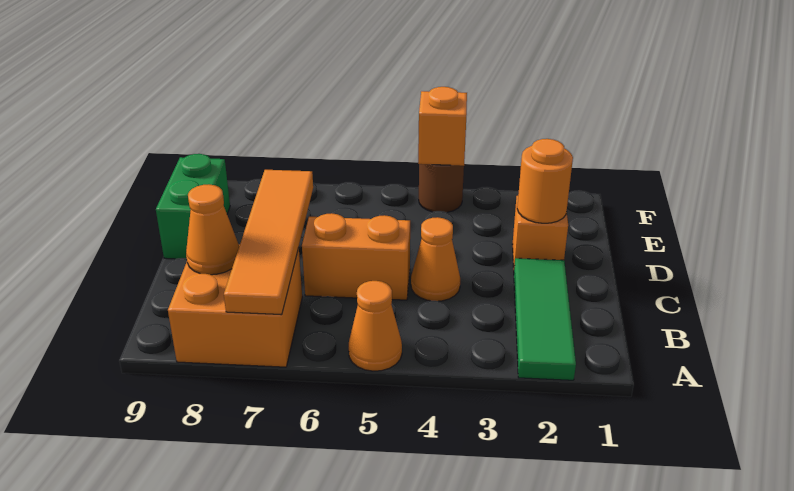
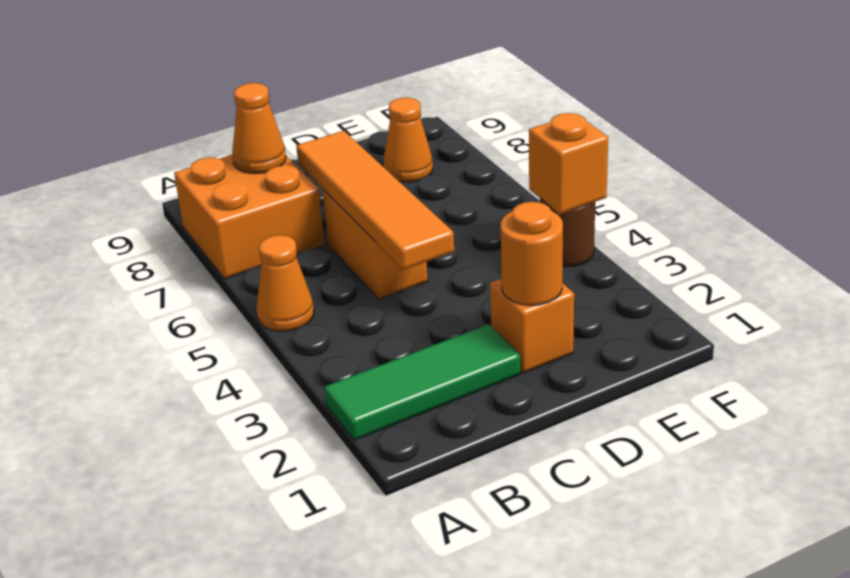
orange 1x4 tile [224,170,313,315] -> orange 1x4 tile turned to [296,131,454,270]
orange 1x1 cone [411,217,460,301] -> orange 1x1 cone moved to [383,98,433,182]
green 1x2 brick [156,154,230,259] -> none

